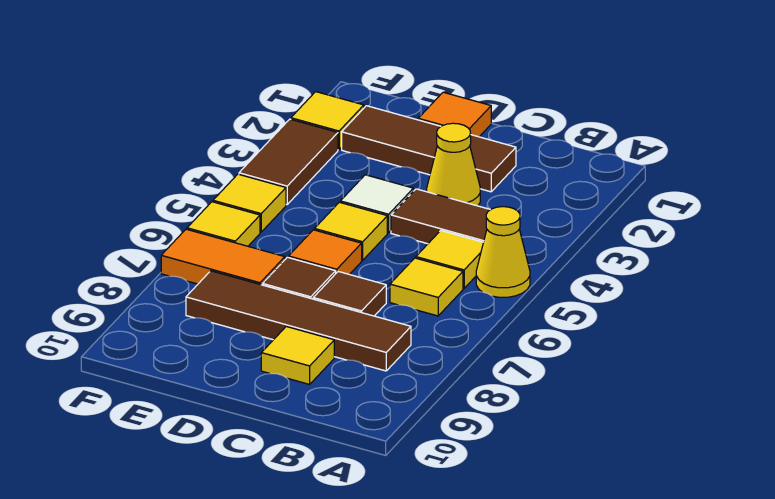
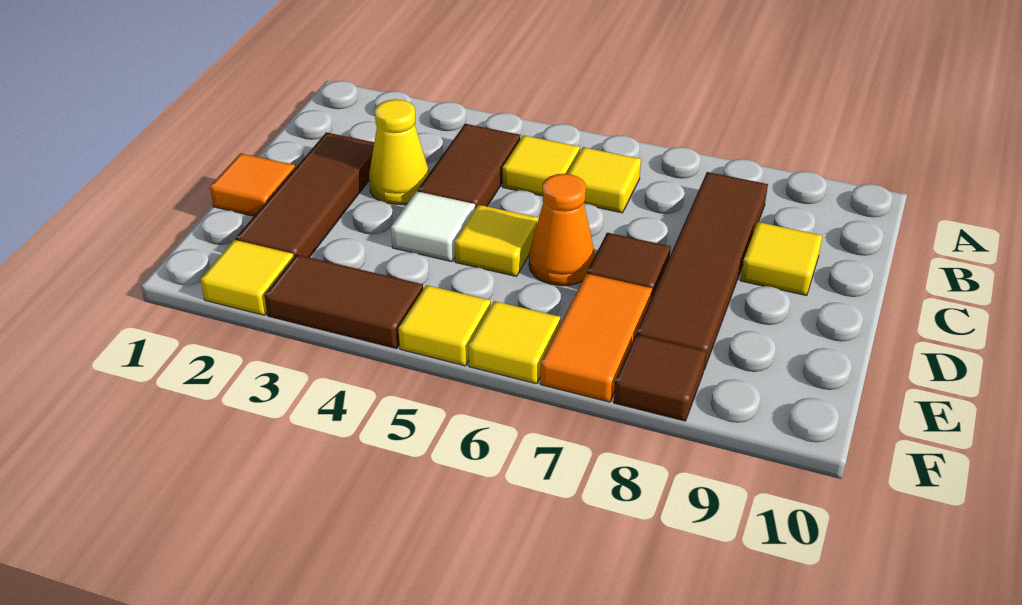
yellow 1x1 cone [476,207,530,297] -> none
brown 1x1 tile [313,272,386,316] -> brown 1x1 tile moved to [614,335,706,421]
orange 1x1 tile [289,230,362,274] -> orange 1x1 cone [529,174,595,286]

